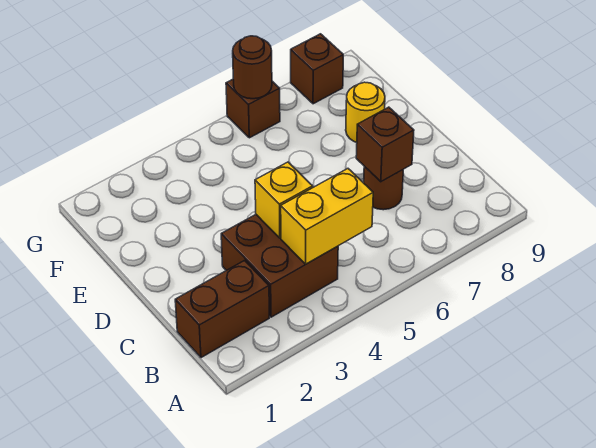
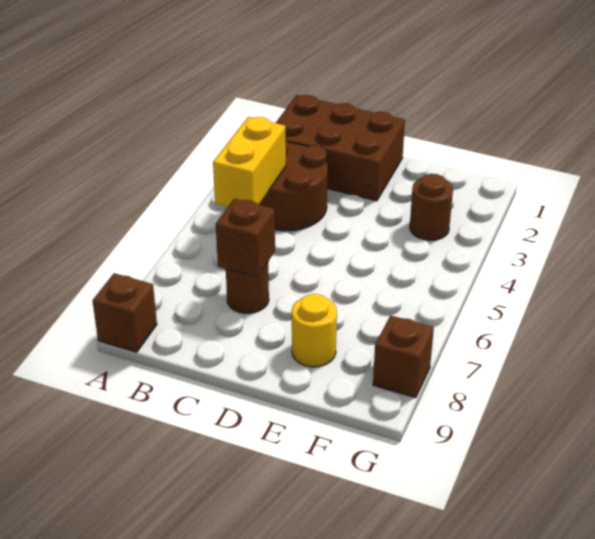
brown 1x2 brick [175,261,269,358] -> brown 2x3 brick [276,95,405,201]
brown 2x2 brick [221,215,338,317] -> brown 2x2 round brick [259,139,328,231]
yellow 1x1 brick [255,162,313,238] -> none
brown 1x1 brick [226,79,280,138] -> brown 1x1 brick moved to [93,273,157,352]
brown 1x1 round brick [233,36,272,99] -> brown 1x1 round brick moved to [410,174,453,240]

